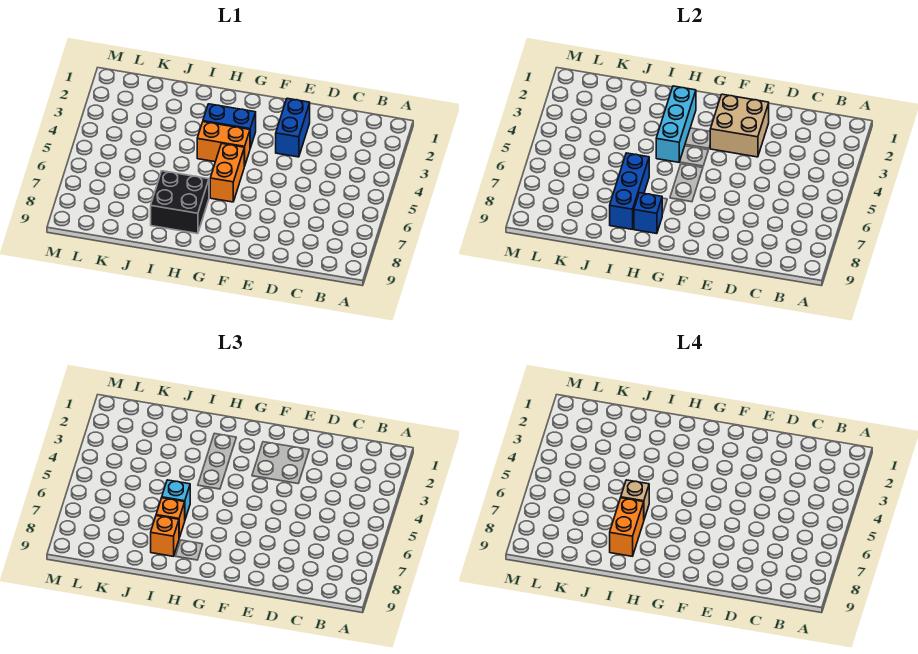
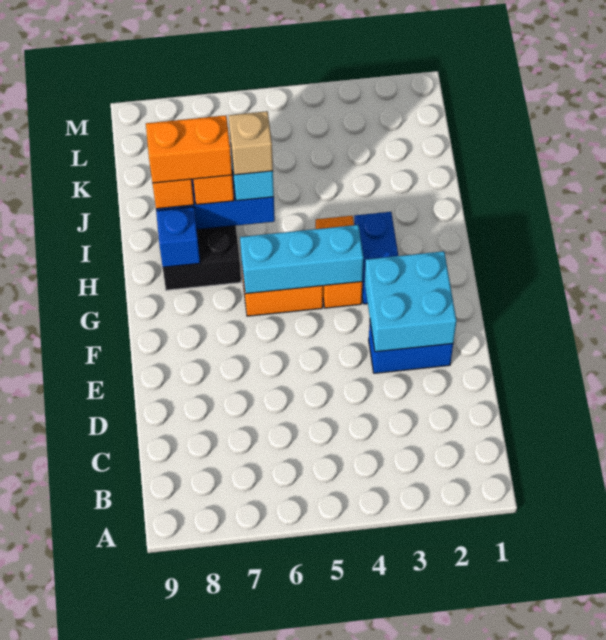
tan 2x2 brick [710,94,769,157] -> cyan 2x2 brick [364,251,456,352]
cyan 1x3 brick [656,86,696,162] -> cyan 1x3 brick moved to [240,225,364,294]

